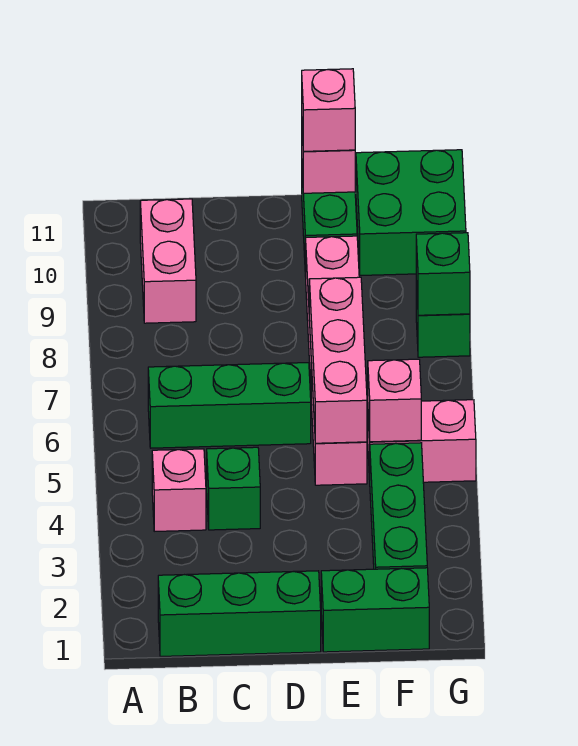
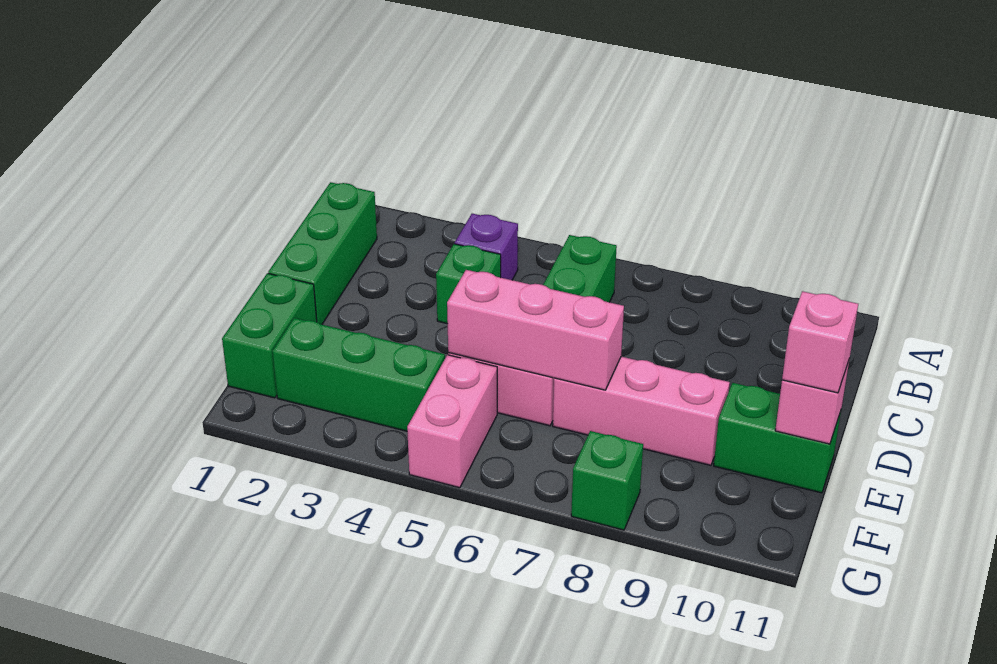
pink 1x1 brick [152,449,206,531] -> purple 1x1 brick [455,214,518,280]
pink 1x2 brick [140,199,196,323] -> none
pink 1x1 brick [368,359,421,442] -> none
green 2x2 brick [356,150,466,275] -> none
green 1x1 brick [416,233,470,315] -> none

